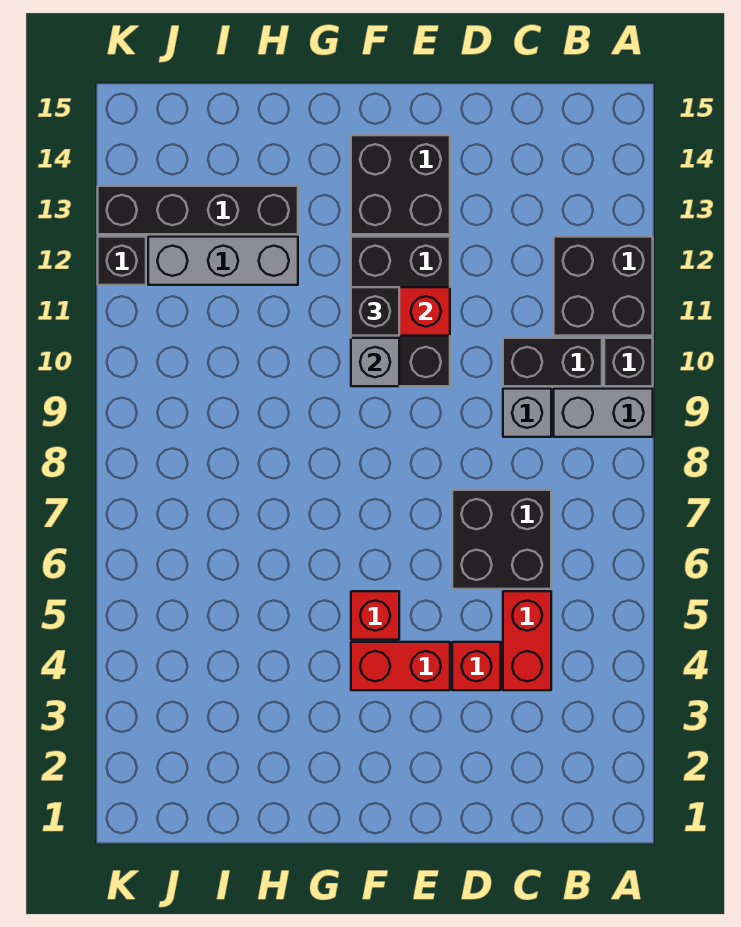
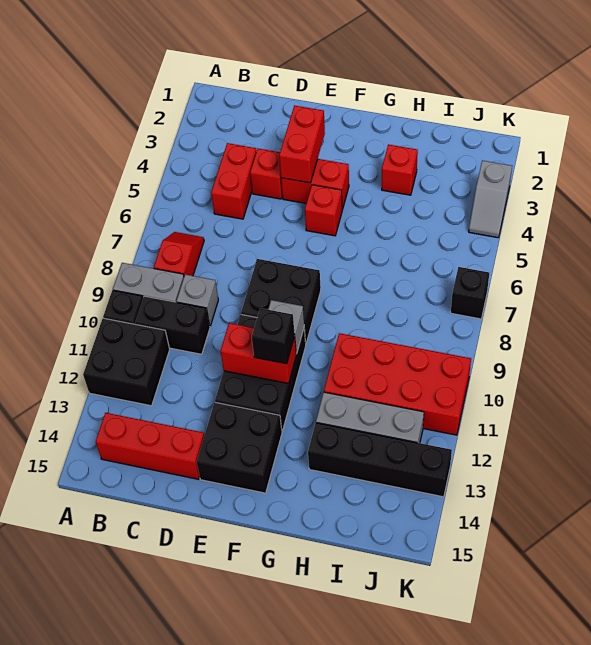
none -> red 1x2 slope [154,232,204,276]
none -> red 1x3 brick [96,413,204,479]
black 2x2 brick [452,490,551,589] -> black 2x2 brick moved to [241,259,321,343]
none -> red 1x2 brick [279,105,325,183]
none -> red 1x1 brick [382,144,418,195]
none -> red 2x4 brick [324,333,471,435]
none -> grey 1x2 slope [469,161,512,238]
black 1x1 brick [98,237,146,285] -> black 1x1 brick moved to [451,267,489,319]

